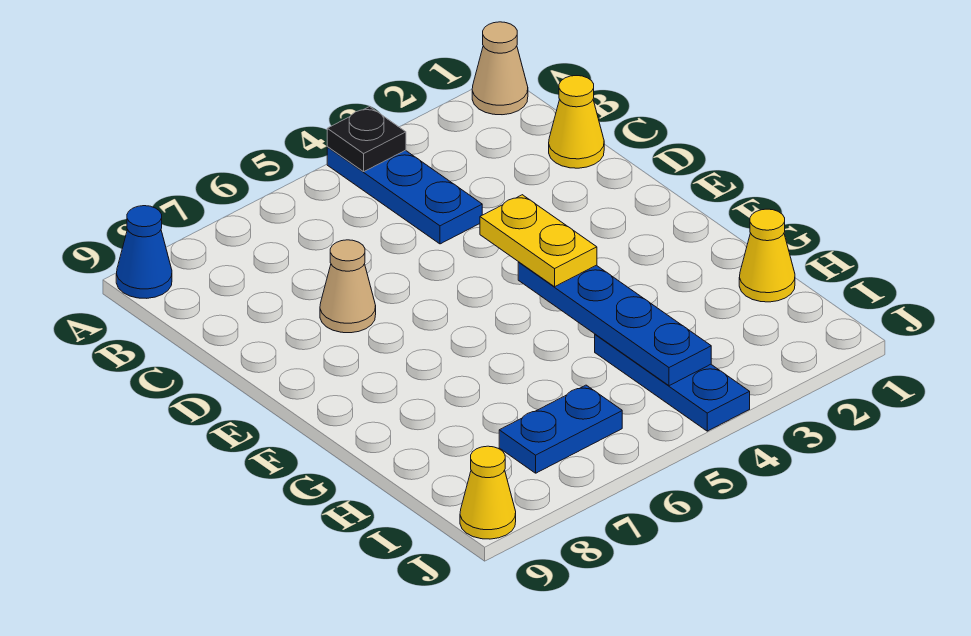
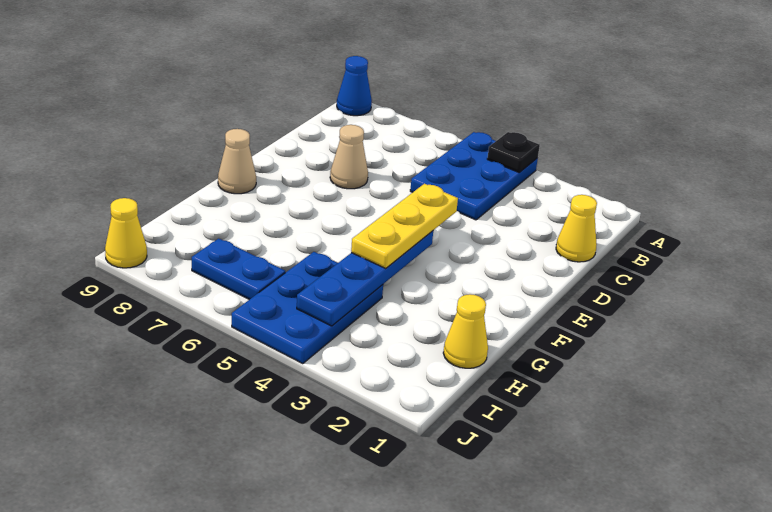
tan 1x1 cone [472,22,528,115] -> tan 1x1 cone moved to [218,129,256,194]
blue 1x3 plate [327,147,482,244] -> blue 2x3 plate [410,132,538,220]
yellow 1x2 plate [480,195,597,287] -> yellow 1x3 plate [351,184,458,268]
blue 1x3 plate [595,334,750,431] -> blue 2x3 plate [232,252,383,364]

